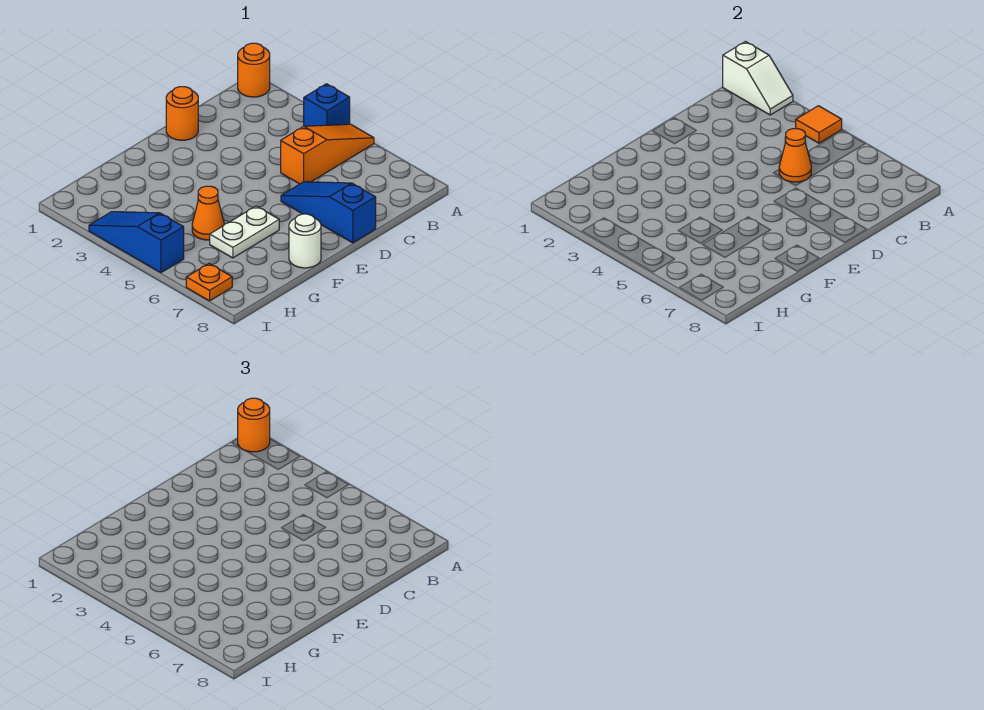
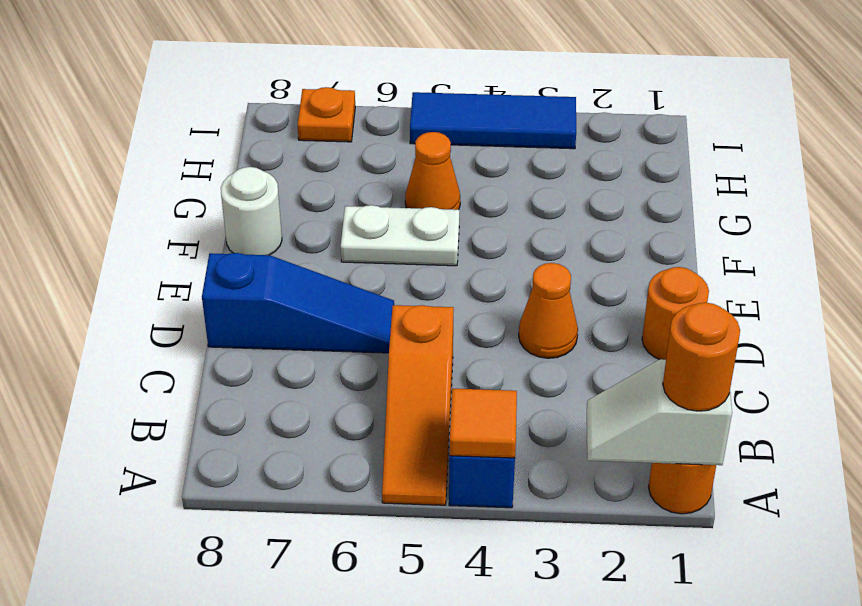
orange 1x1 cone [779,129,811,182] -> orange 1x1 cone moved to [519,263,578,358]
white 1x2 plate [210,206,279,258] -> white 1x2 plate turned to [341,205,460,266]
blue 1x3 slope [89,212,184,273] -> blue 1x3 tile [410,92,576,149]

